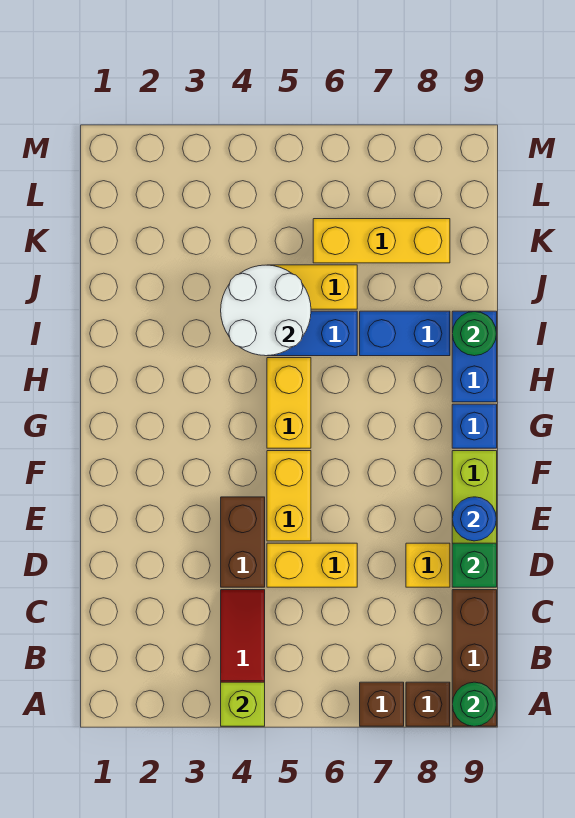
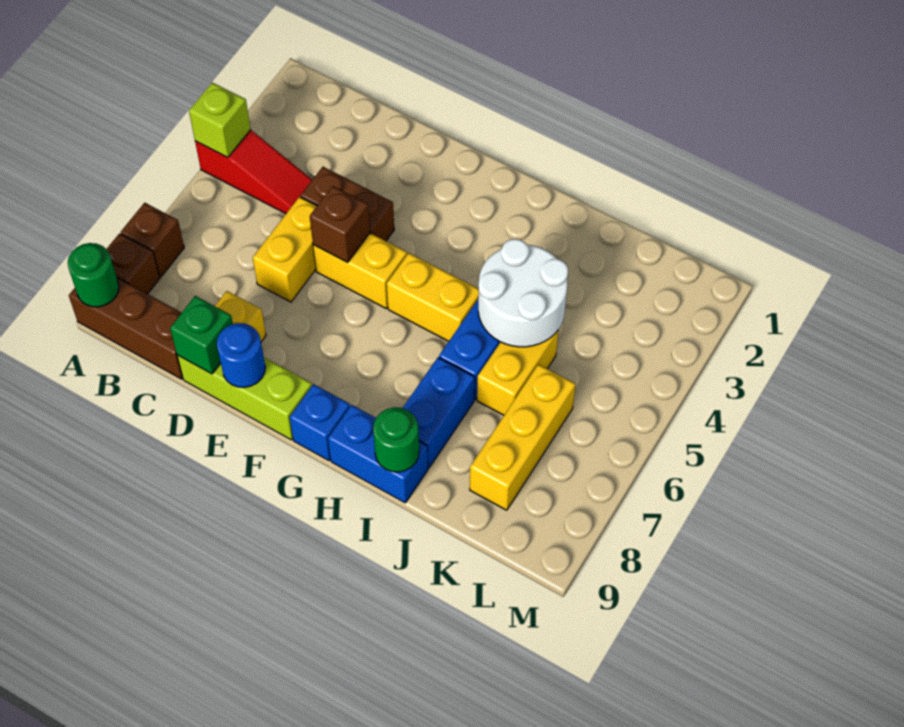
none -> brown 1x1 brick [310,186,370,262]

